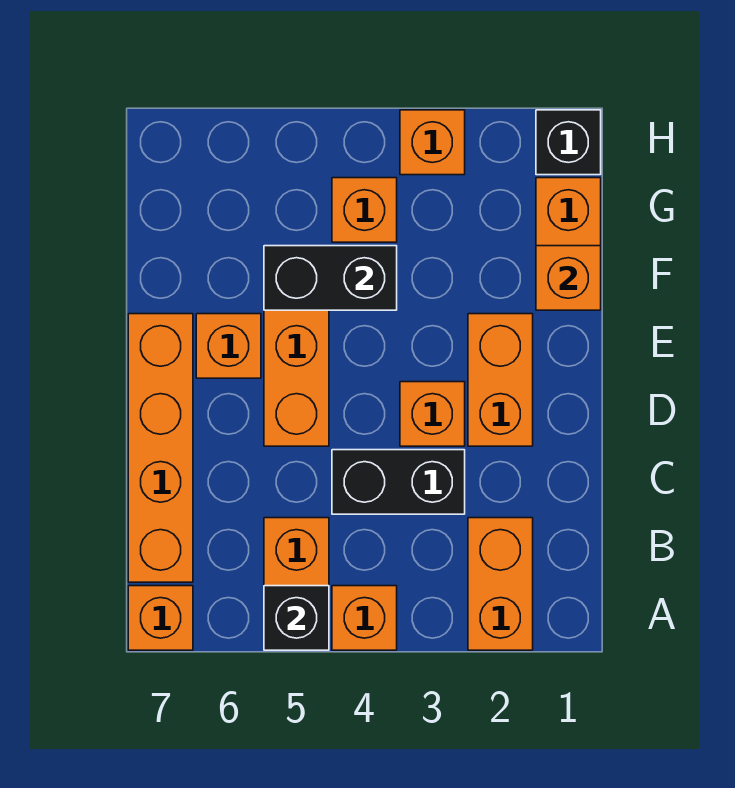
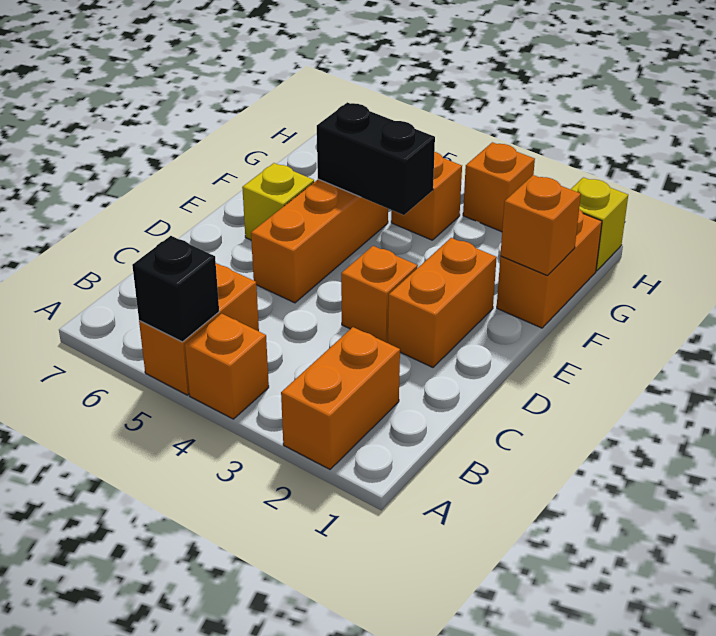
orange 1x1 brick [128,586,193,650] -> none
orange 1x4 brick [128,314,193,582] -> none
black 1x2 brick [332,450,465,514] -> none
orange 1x1 brick [196,314,261,378] -> yellow 1x1 brick [242,163,314,240]
black 1x1 brick [536,110,601,175] -> yellow 1x1 brick [571,177,628,271]

